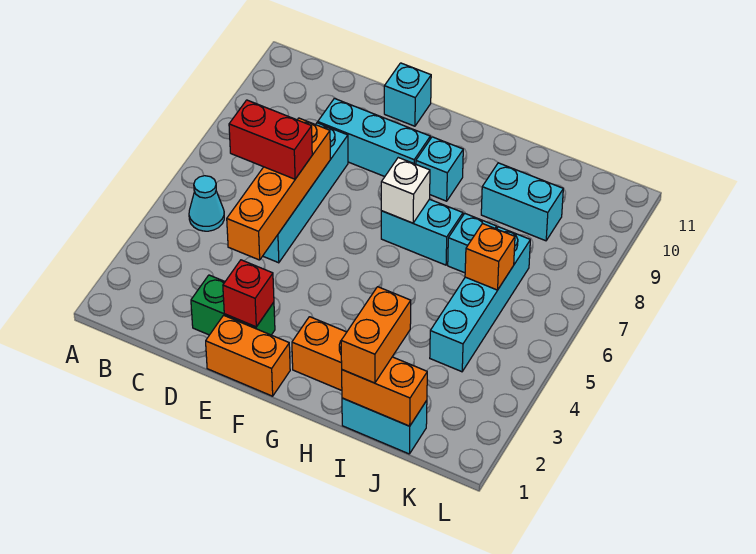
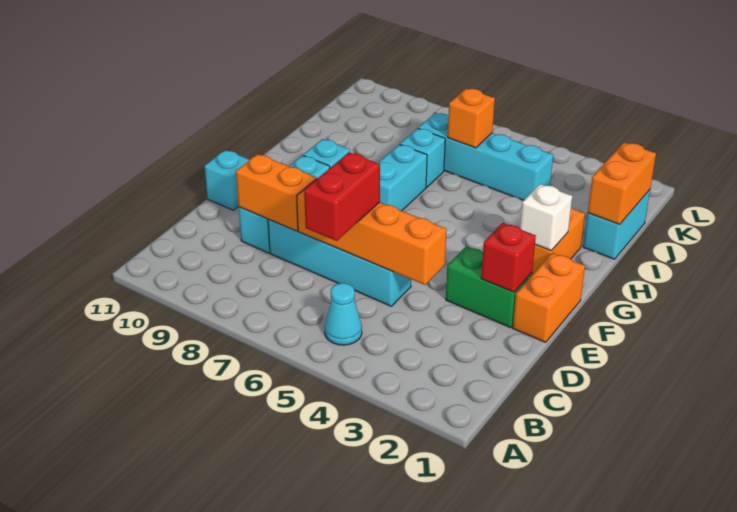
green 1x2 brick [191,275,275,335] -> green 1x2 brick turned to [446,246,532,328]
white 1x1 brick [381,158,430,223] -> white 1x1 brick moved to [520,184,572,251]
orange 1x2 brick [341,287,411,383] -> orange 1x2 brick moved to [236,154,317,231]
cyan 1x2 brick [481,163,563,241] -> none

